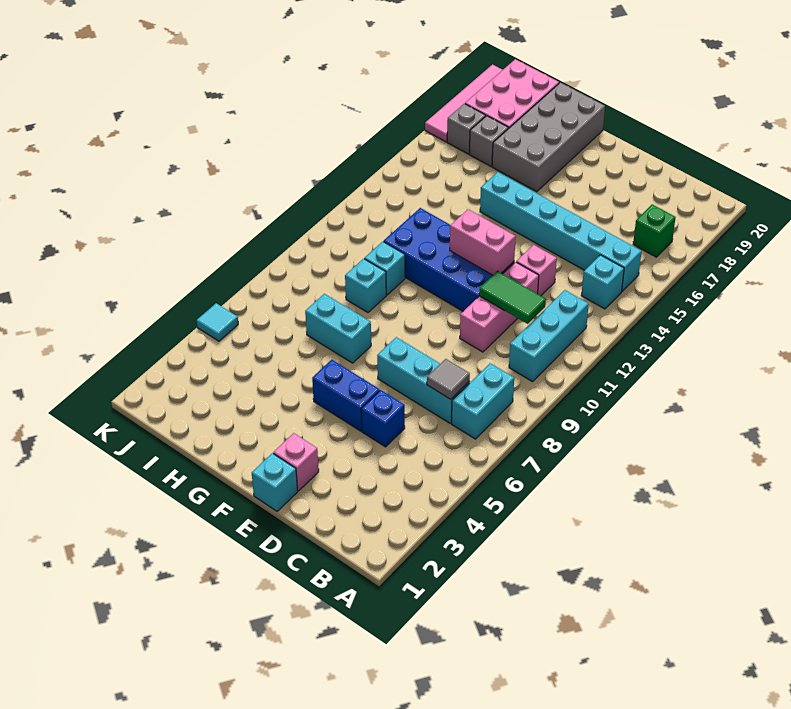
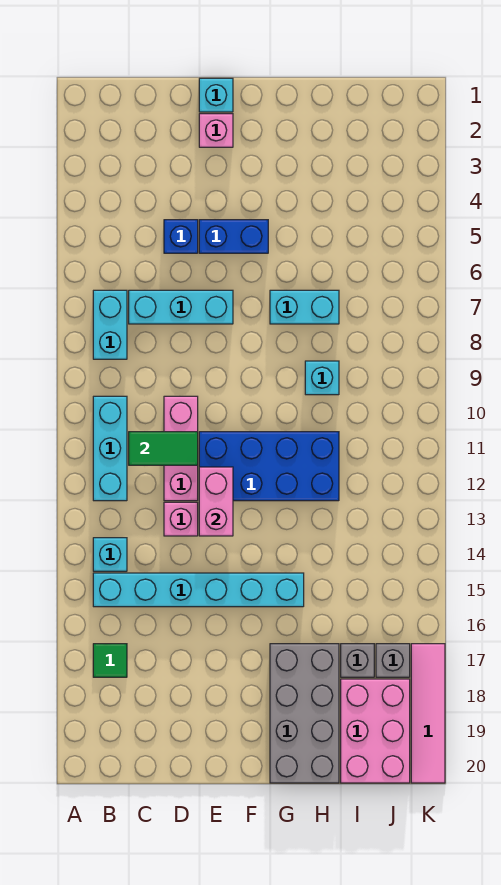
green 1x1 brick [633,204,676,257] -> green 1x1 tile [93,644,127,677]
grey 1x1 tile [427,359,470,399] -> none
pink 1x2 brick [450,209,516,275] -> pink 1x2 brick turned to [199,467,233,536]
cyan 1x1 brick [364,242,405,295] -> none
cyan 1x1 tile [197,303,238,341] -> none

